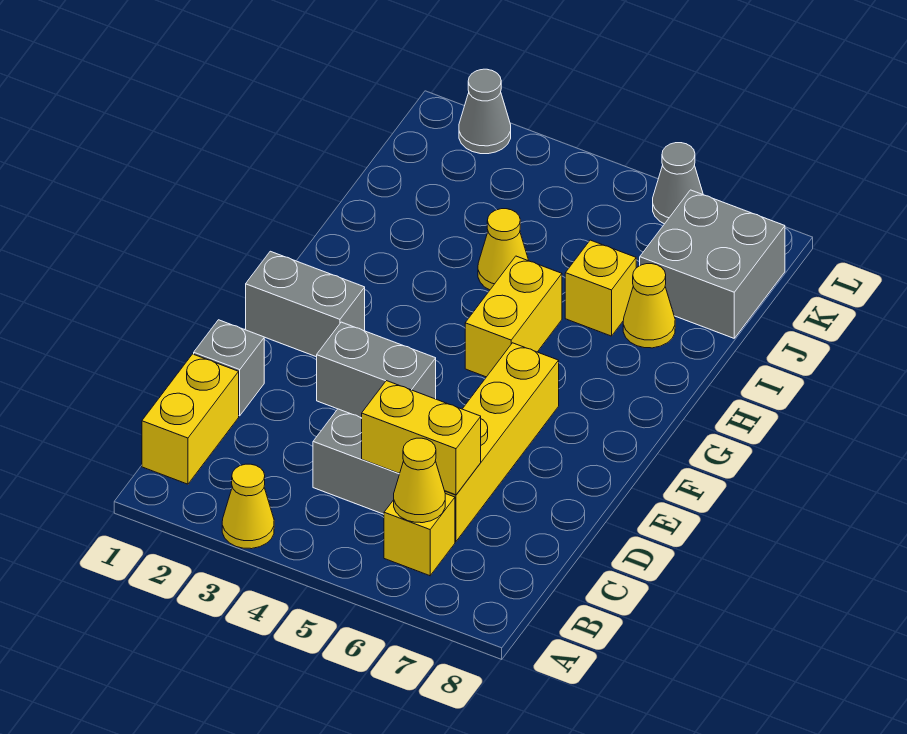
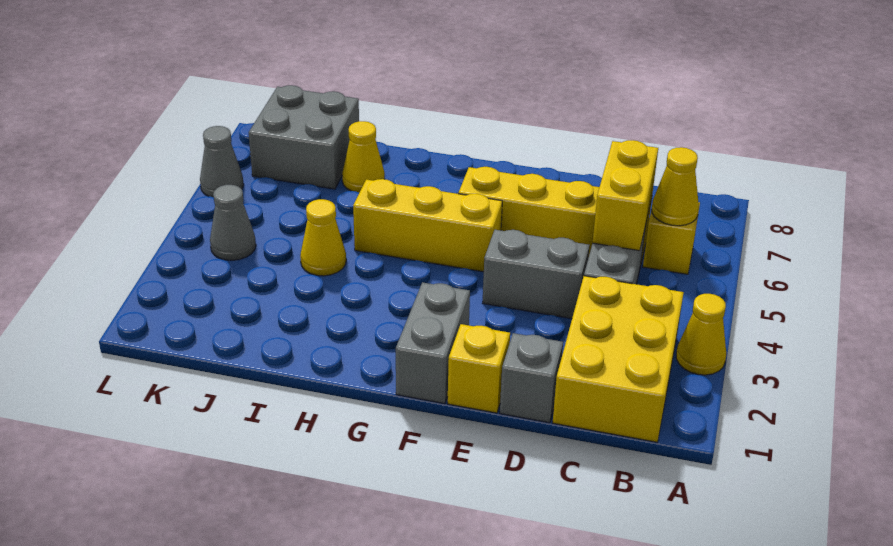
yellow 1x2 brick [142,354,239,484] -> yellow 2x3 brick [553,276,684,442]
grey 1x2 brick [317,322,436,418] -> grey 1x2 brick turned to [483,230,590,319]
yellow 1x2 brick [465,256,562,377] -> yellow 1x3 brick [353,179,502,272]
yellow 1x1 brick [565,240,636,336] -> yellow 1x1 brick moved to [448,324,510,413]
grey 1x1 cone [459,69,511,154] -> grey 1x1 cone moved to [210,185,256,260]

